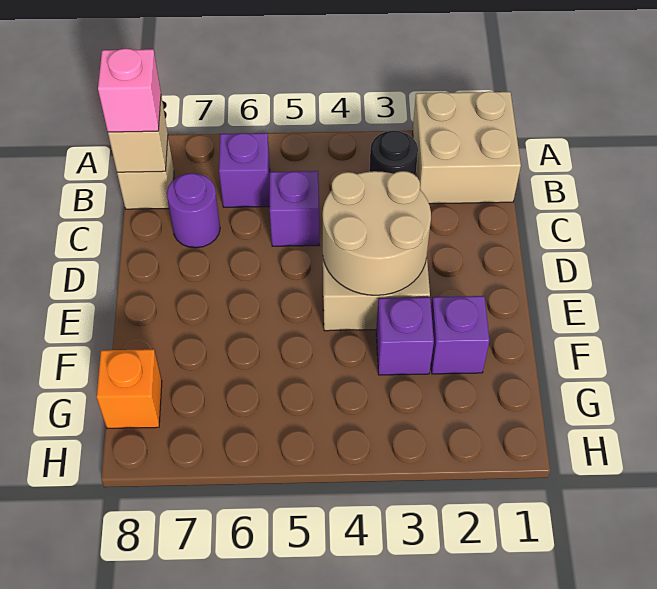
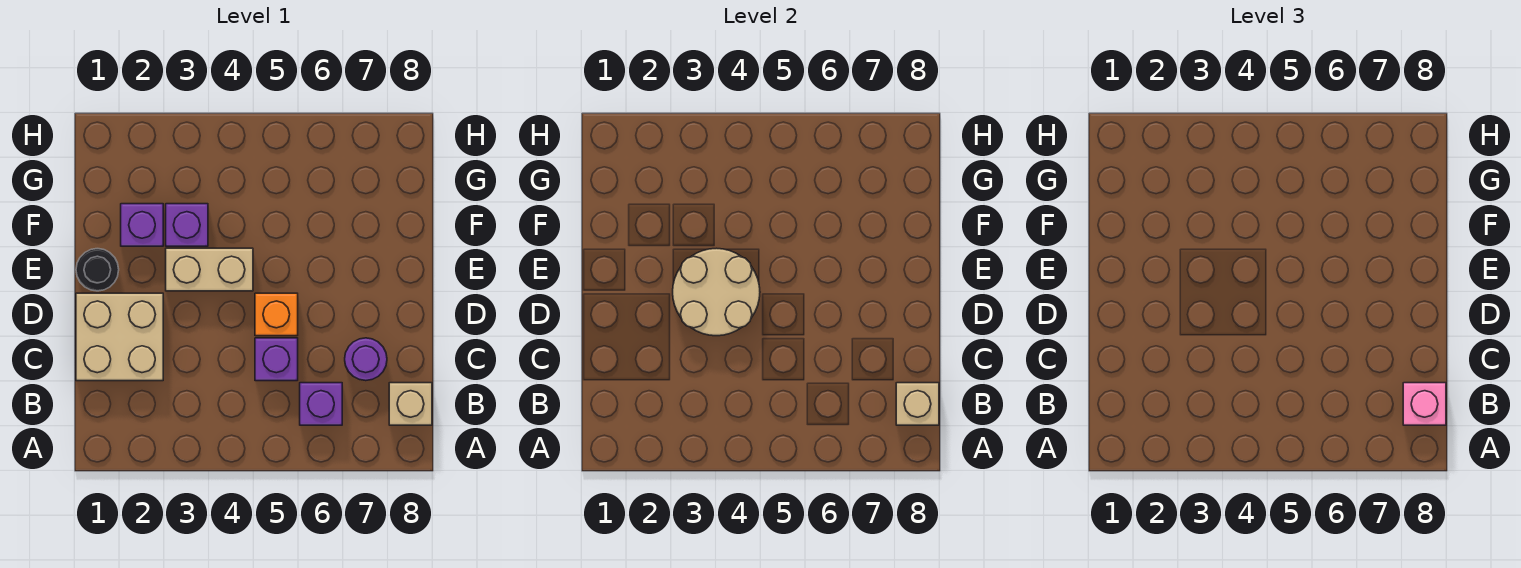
tan 2x2 brick [413,91,521,204] -> tan 2x2 brick moved to [76,293,163,381]
black 1x1 round brick [369,131,418,176] -> black 1x1 round brick moved to [76,249,119,291]
orange 1x1 brick [97,349,162,429] -> orange 1x1 brick moved to [255,293,298,336]

